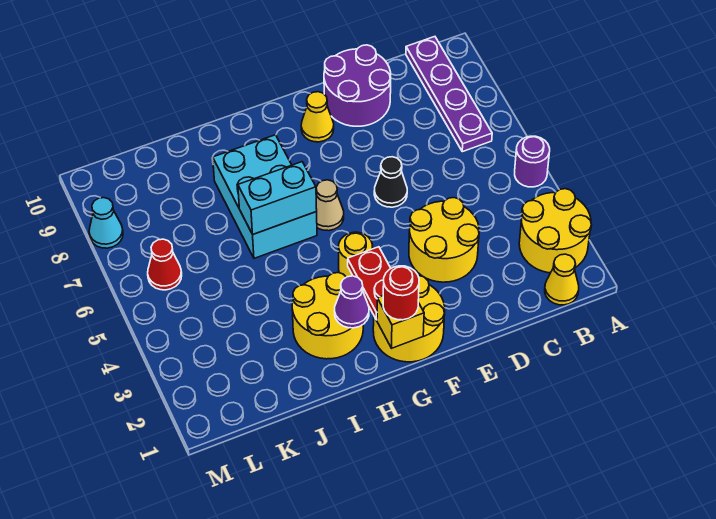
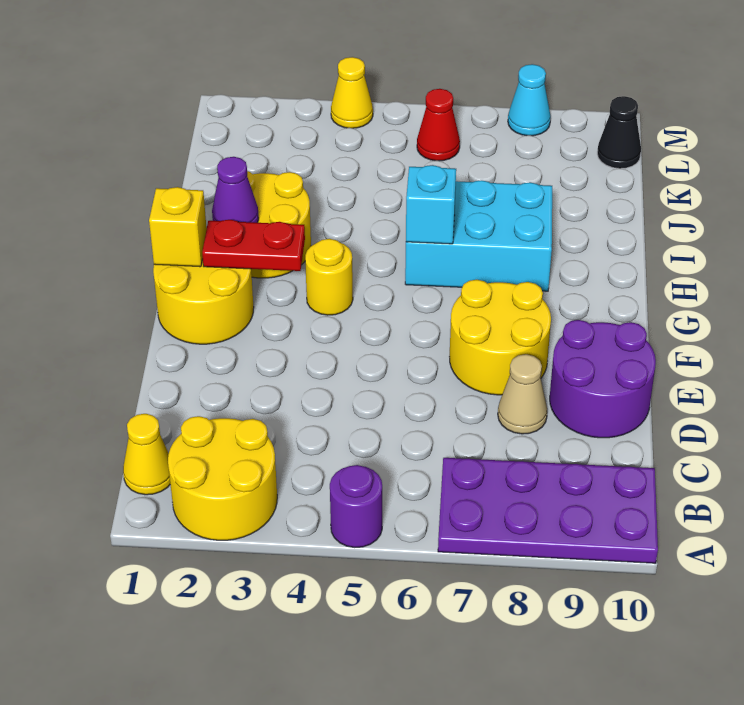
purple 1x4 plate [406,37,492,152] -> purple 2x4 plate [438,458,658,563]
yellow 2x2 round brick [409,198,479,282] -> yellow 2x2 round brick moved to [450,280,551,395]
black 1x1 cone [374,157,407,207] -> black 1x1 cone moved to [597,96,641,168]
yellow 1x1 cone [301,92,334,142] -> yellow 1x1 cone moved to [331,57,373,128]
red 1x1 round brick [383,266,419,320] -> none
tan 1x1 cone [316,180,344,231] -> tan 1x1 cone moved to [498,354,547,434]
cyan 1x2 brick [238,162,317,234] -> cyan 1x1 brick [406,165,456,244]

